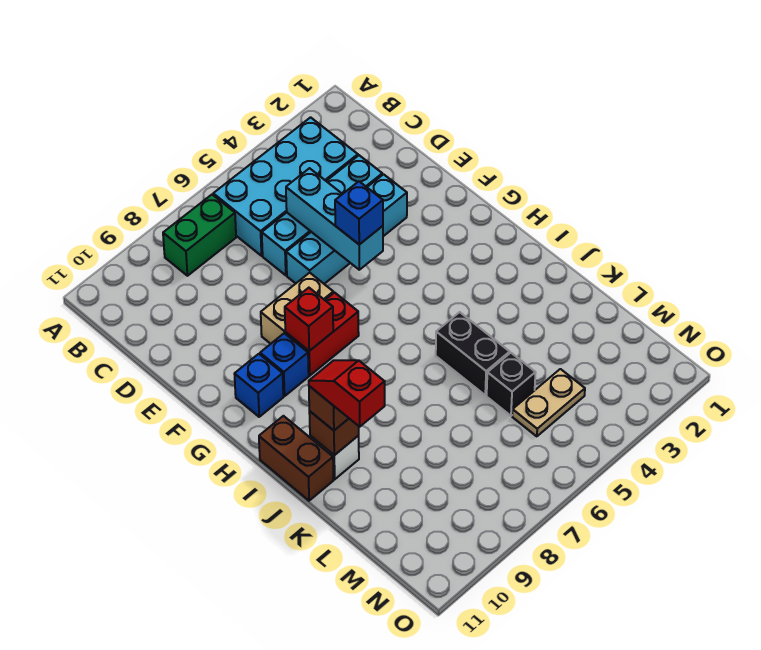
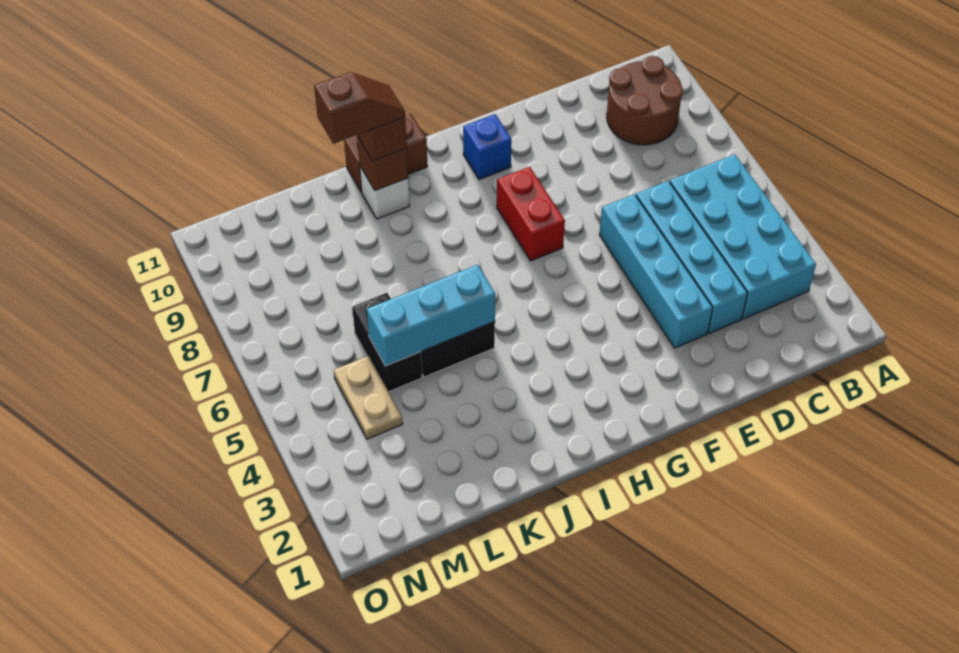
green 1x2 brick [163,195,236,276] -> none
none -> brown 2x2 round brick [607,56,683,145]
cyan 1x3 brick [286,168,383,270] -> cyan 1x3 brick moved to [367,265,495,366]
blue 1x1 brick [335,181,383,244] -> none
tan 1x2 brick [261,273,333,344] -> none
red 1x1 brick [285,288,333,351] -> none
blue 1x1 brick [260,333,309,396] -> none
red 1x2 slope [309,360,385,427] -> brown 1x2 slope [314,72,405,144]
black 1x1 brick [487,353,536,416] -> black 1x2 brick [352,293,422,392]

